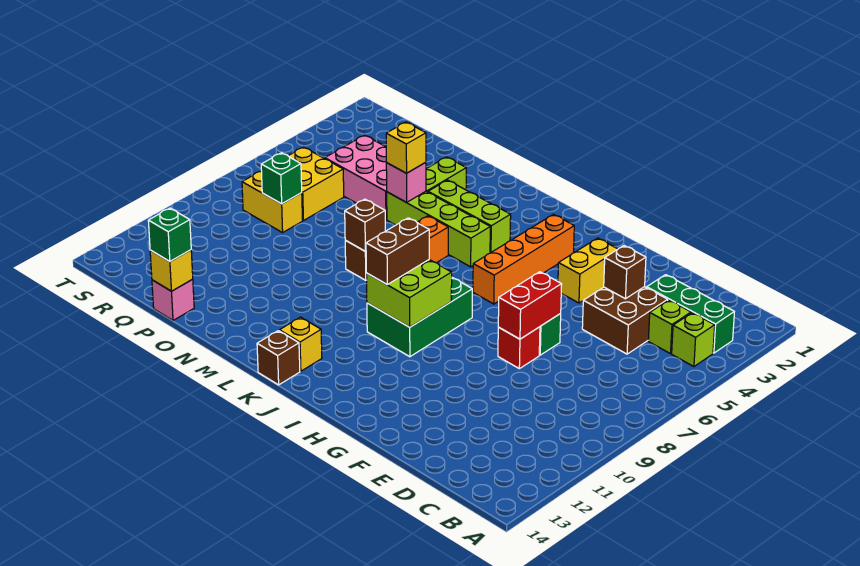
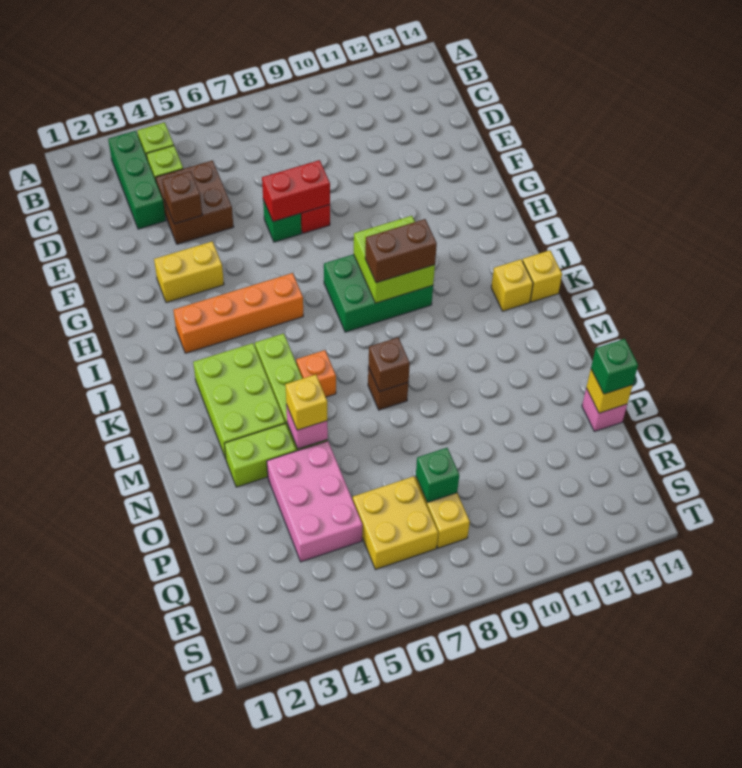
lime 1x3 brick [428,180,511,253] -> lime 2x3 brick [193,343,285,459]
brown 1x1 brick [257,331,300,385] -> yellow 1x1 brick [523,250,562,302]

